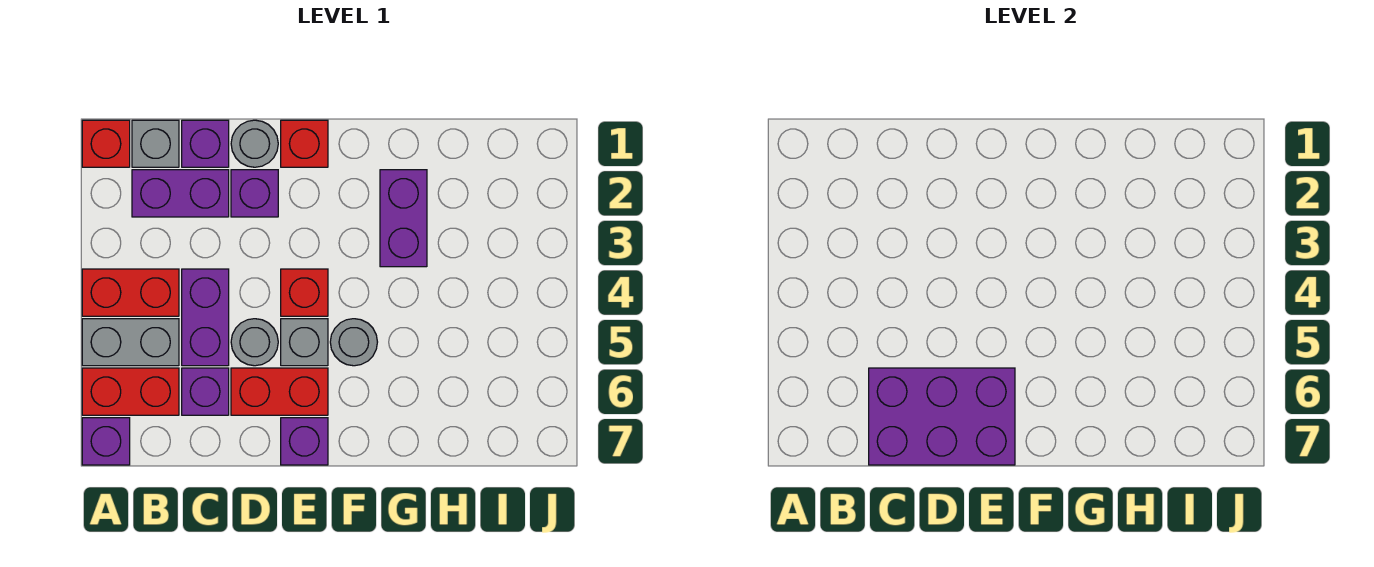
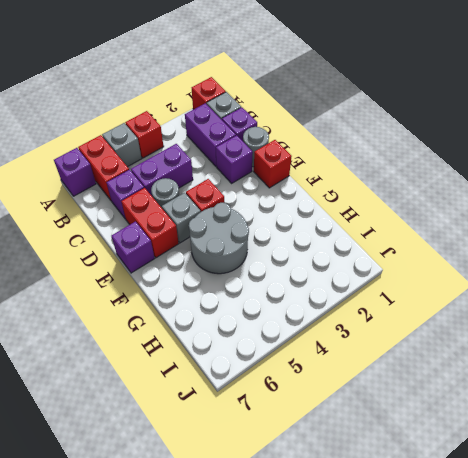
red 1x2 brick [82,269,179,316] -> red 1x1 brick [125,111,164,158]
grey 1x2 brick [82,319,179,366] -> grey 1x1 brick [102,123,142,167]
purple 2x3 brick [869,368,1015,465] -> none
grey 1x1 round brick [330,319,377,366] -> grey 2x2 round brick [189,203,249,274]
purple 1x2 brick [380,170,427,267] -> none

